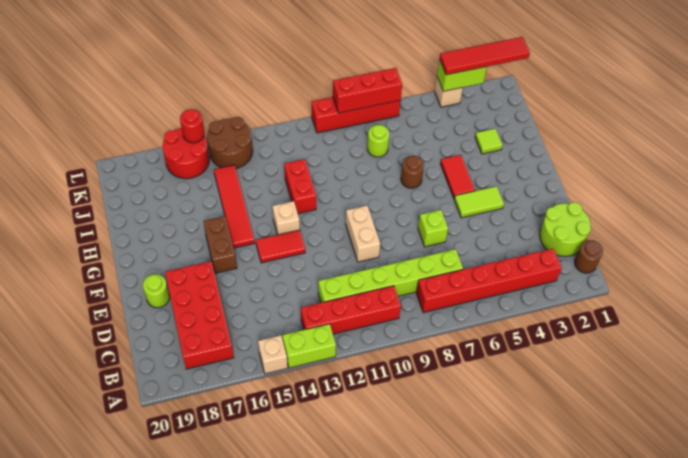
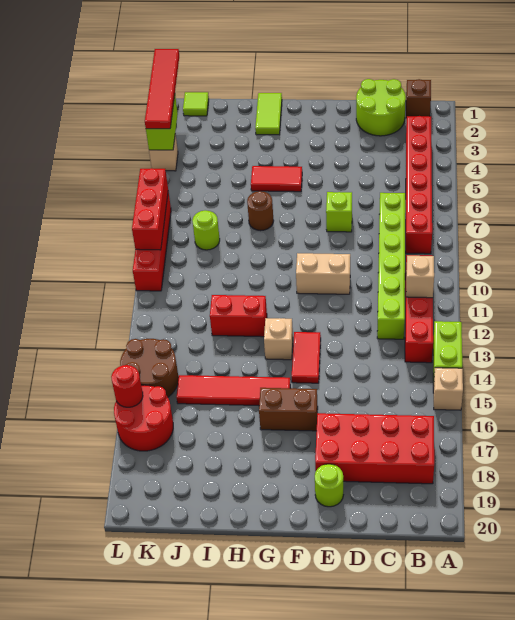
brown 1x1 round brick [575,240,603,273] -> brown 1x1 brick [406,79,431,118]
none -> tan 1x1 brick [406,255,434,298]
lime 1x2 tile [454,186,504,218] -> lime 1x2 tile moved to [255,93,282,135]
lime 1x1 tile [475,129,502,154] -> lime 1x1 tile moved to [183,92,209,116]

